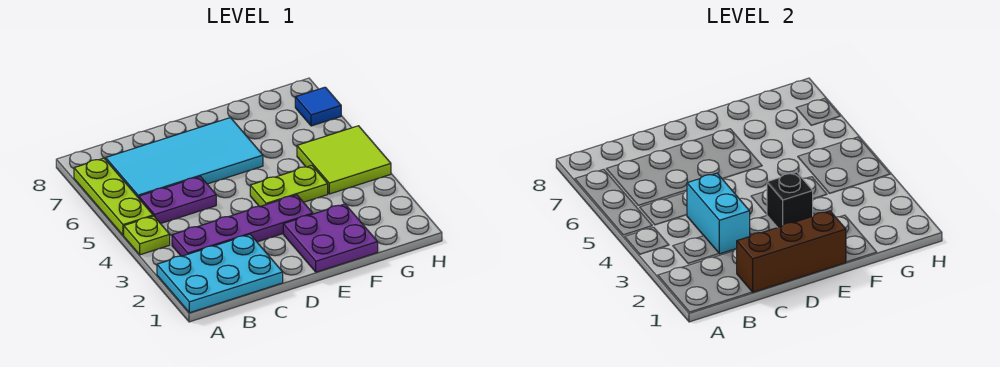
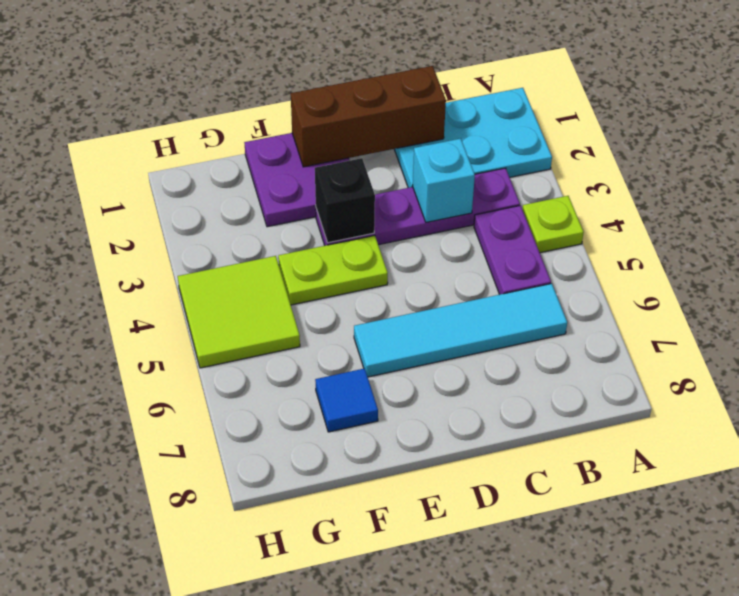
lime 1x3 plate [74,158,153,236] -> none
purple 1x2 plate [139,177,216,224] -> purple 1x2 plate turned to [474,206,551,295]
cyan 2x4 tile [106,118,263,198] -> cyan 1x4 tile [354,284,567,377]
cyan 1x2 brick [687,173,750,254] -> cyan 1x1 brick [413,139,475,222]
blue 1x1 tile [295,87,341,126] -> blue 1x1 tile moved to [315,368,378,432]

